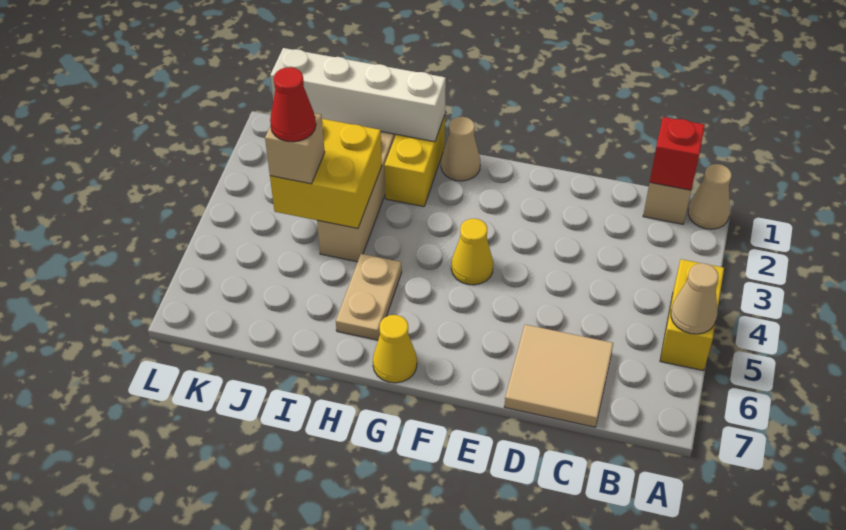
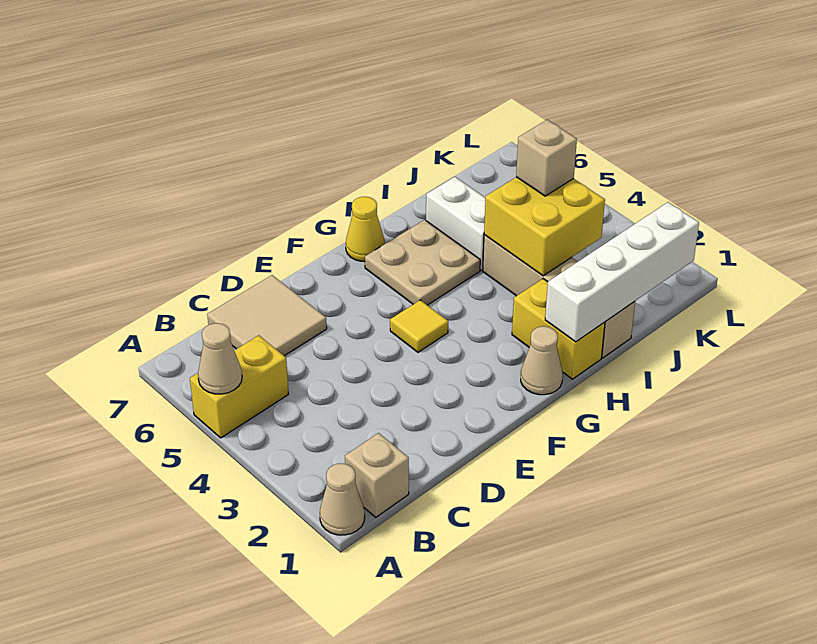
yellow 1x2 brick [660,259,724,371] -> yellow 1x2 brick turned to [190,335,288,438]
red 1x1 brick [650,117,705,190] -> none
yellow 1x1 cone [451,219,493,285] -> yellow 1x1 tile [390,300,448,352]
tan 1x2 plate [336,254,402,340] -> tan 2x2 plate [365,220,480,305]
none -> white 1x2 brick [426,177,485,270]
red 1x1 cone [270,67,316,142] -> none

